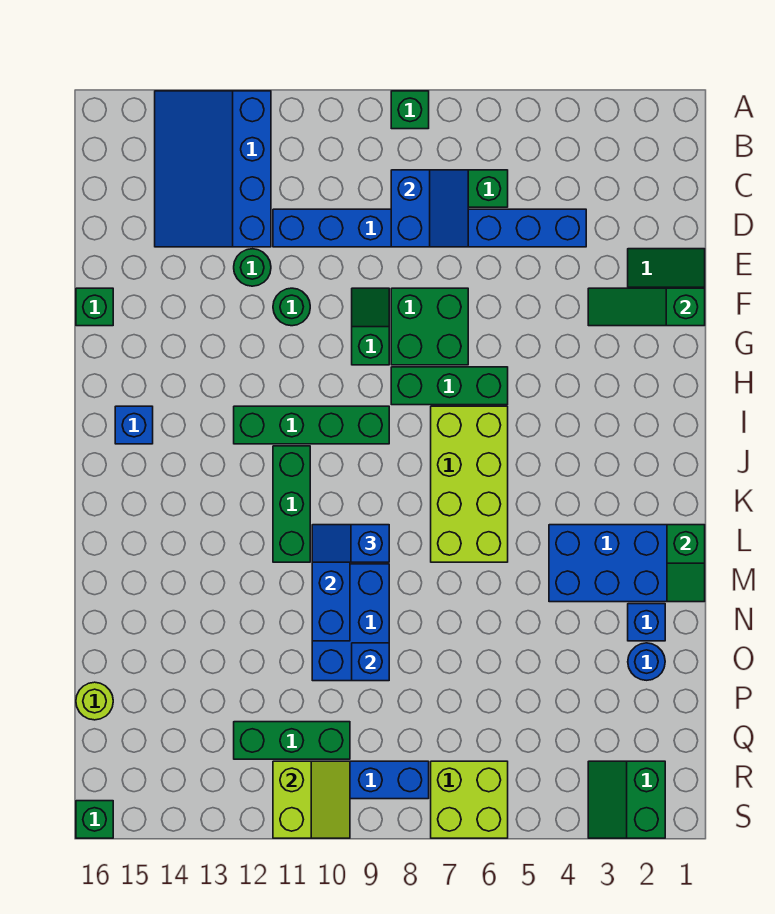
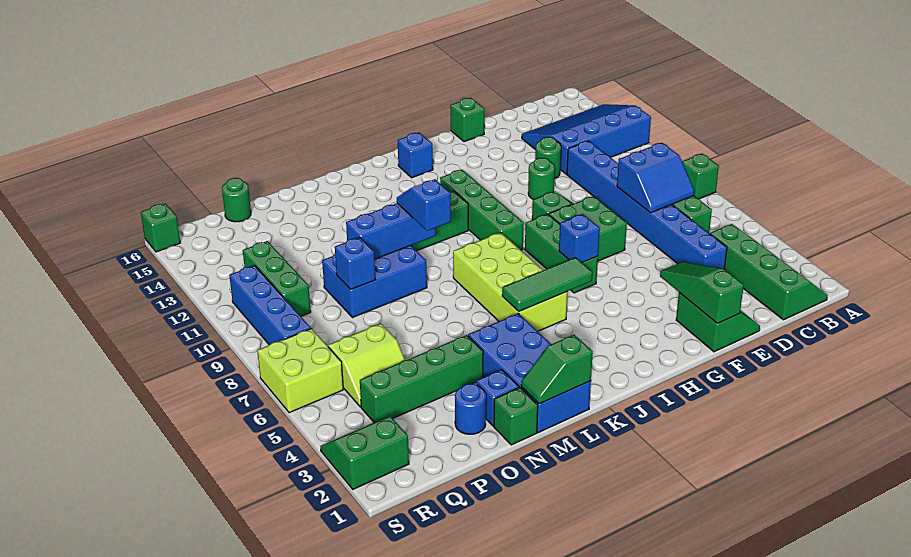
none -> green 2x4 slope [710,224,828,320]
none -> blue 1x1 brick [559,214,600,262]
none -> green 1x3 tile [502,257,592,311]
lime 2x4 brick [431,406,508,562] -> lime 2x4 brick turned to [453,233,567,331]
none -> green 1x1 brick [494,387,538,445]
none -> green 1x4 brick [360,335,483,422]
lime 1x1 round brick [76,682,113,720] -> green 1x1 round brick [222,178,251,222]
lime 2x2 slope [273,761,350,838] -> lime 2x2 slope moved to [328,323,405,407]

